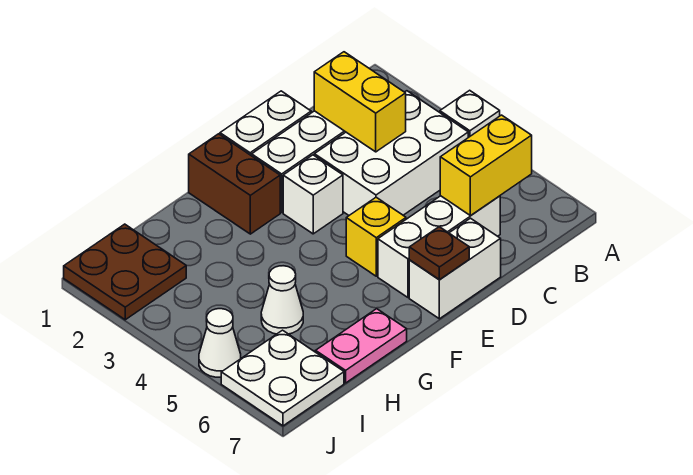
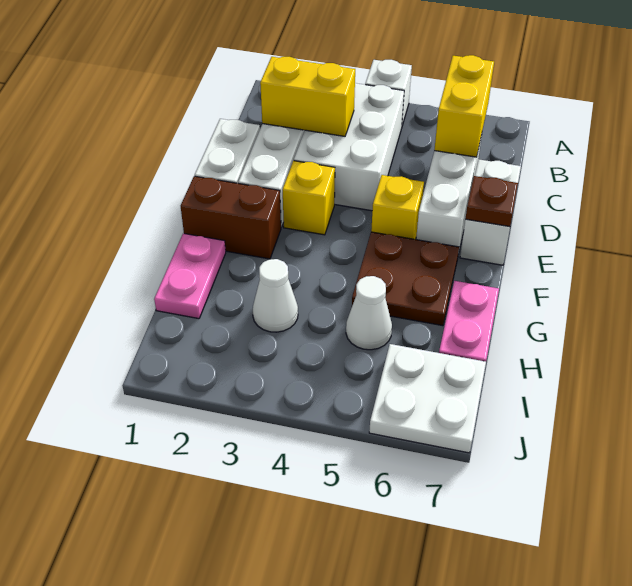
white 1x1 brick [283,155,343,234] -> yellow 1x1 brick [283,161,335,235]
none -> pink 1x2 plate [154,233,226,319]
brown 2x2 plate [64,224,186,320] -> brown 2x2 plate moved to [352,232,459,326]
white 1x1 cone [199,309,241,377] -> white 1x1 cone moved to [253,259,298,332]

